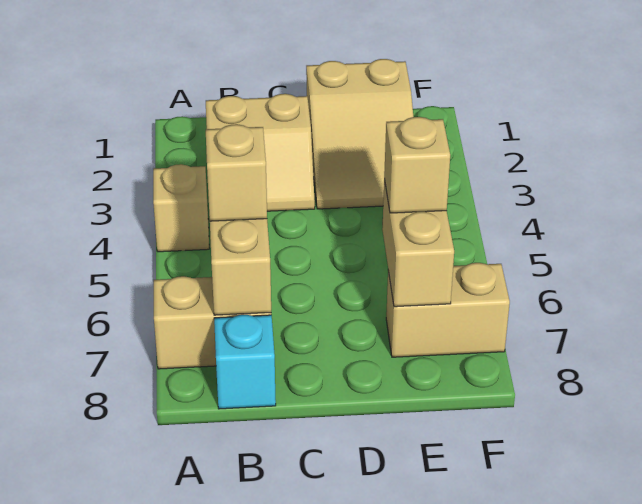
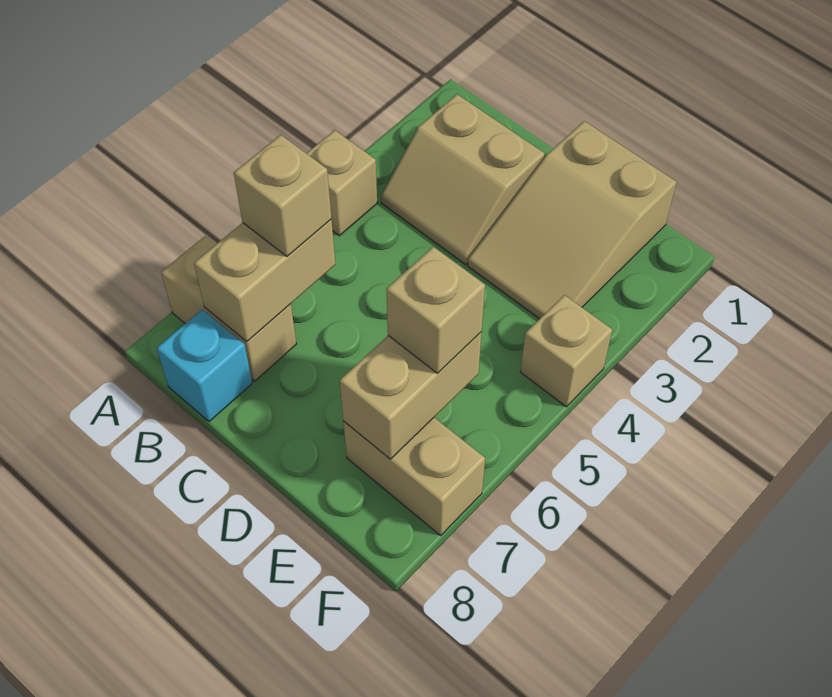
none -> tan 1x1 brick [520,295,612,407]

